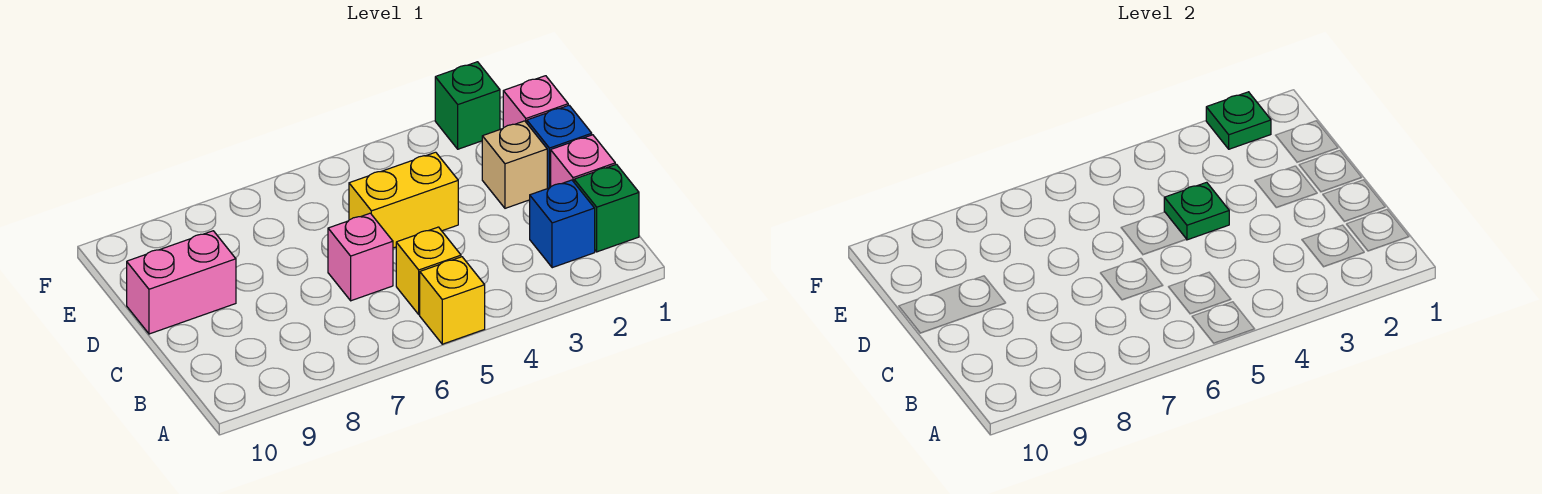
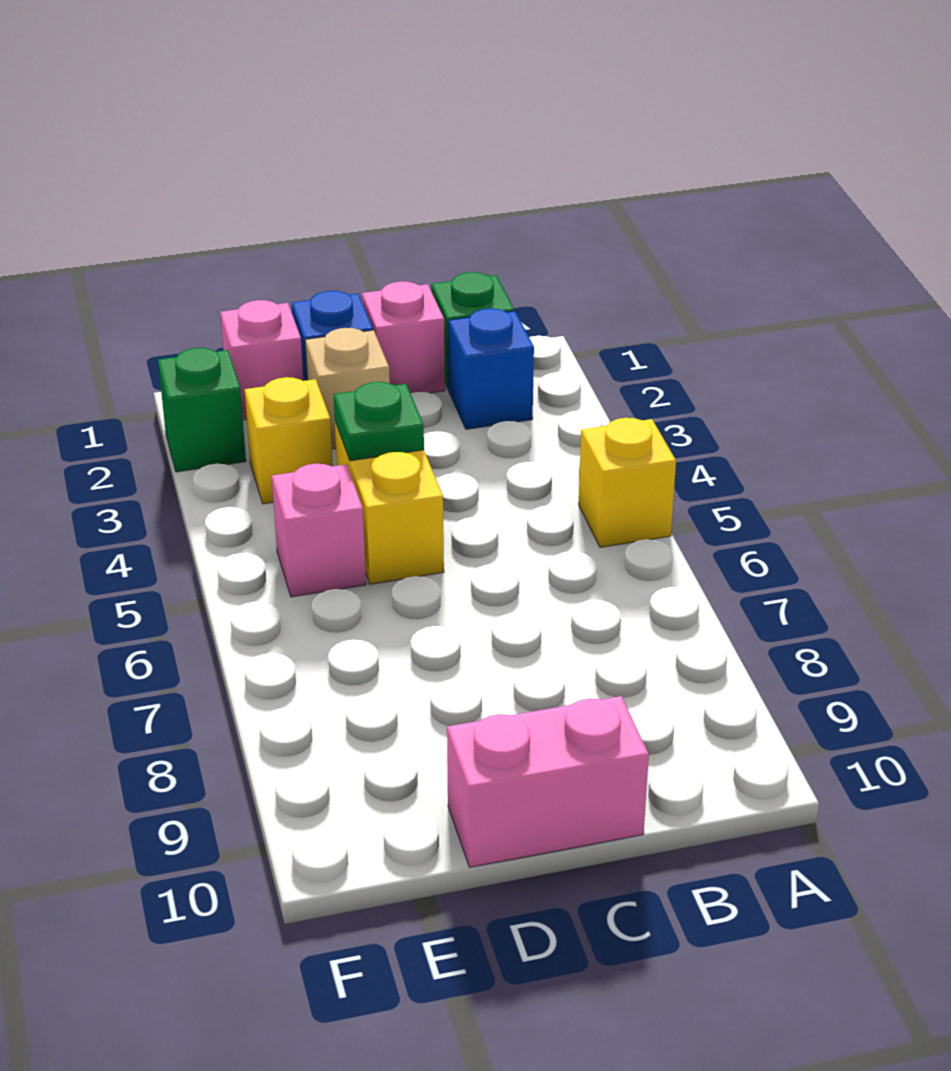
yellow 1x1 brick [396,227,461,315] -> yellow 1x1 brick moved to [245,377,333,504]
pink 1x1 brick [328,213,393,301] -> pink 1x1 brick moved to [272,464,366,597]
pink 1x2 brick [127,231,236,334] -> pink 1x2 brick turned to [447,696,649,867]
green 1x1 plate [1206,92,1271,149] -> none

